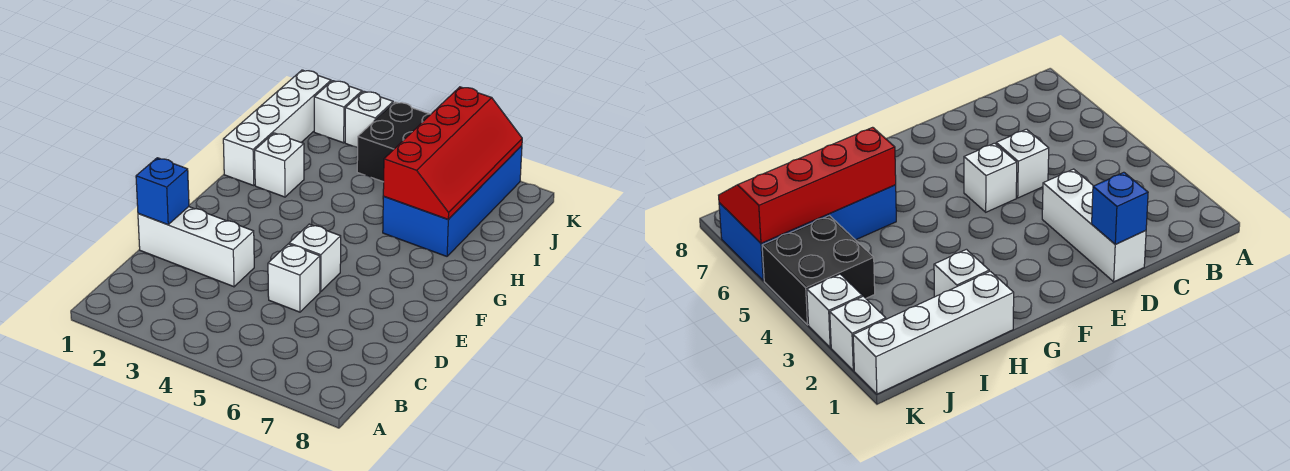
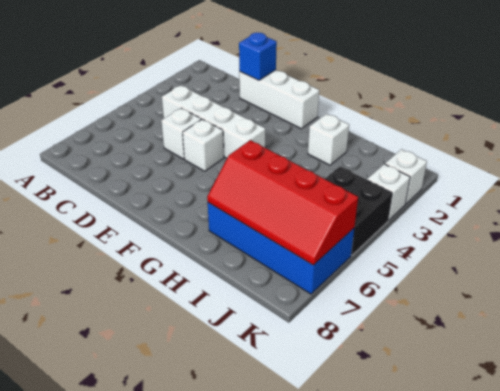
white 1x3 brick [138,207,254,287] -> white 1x3 brick turned to [239,70,319,129]
white 1x4 brick [223,70,331,185] -> white 1x4 brick moved to [162,85,265,158]

